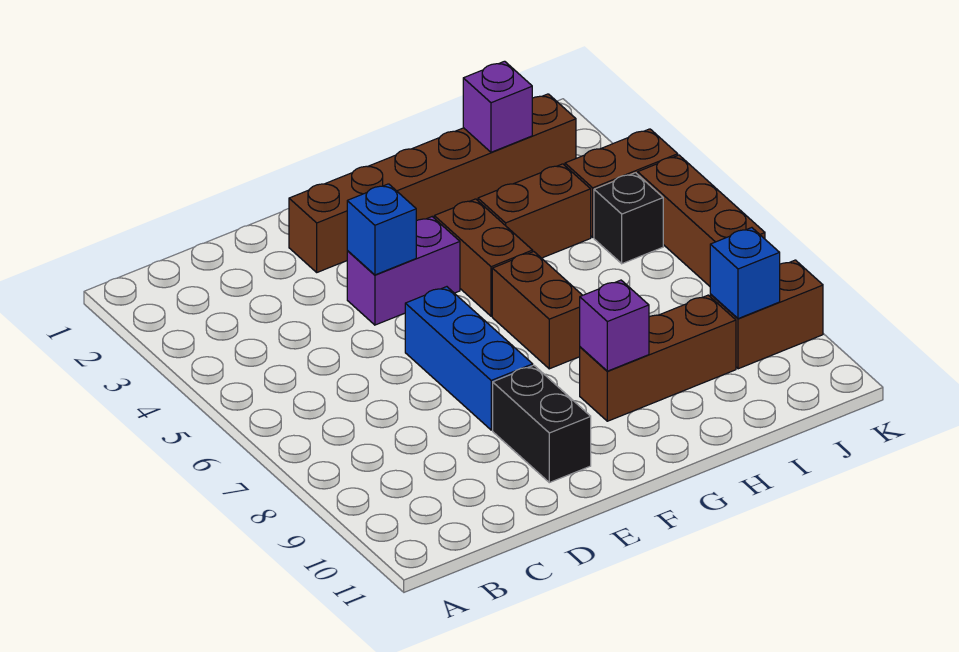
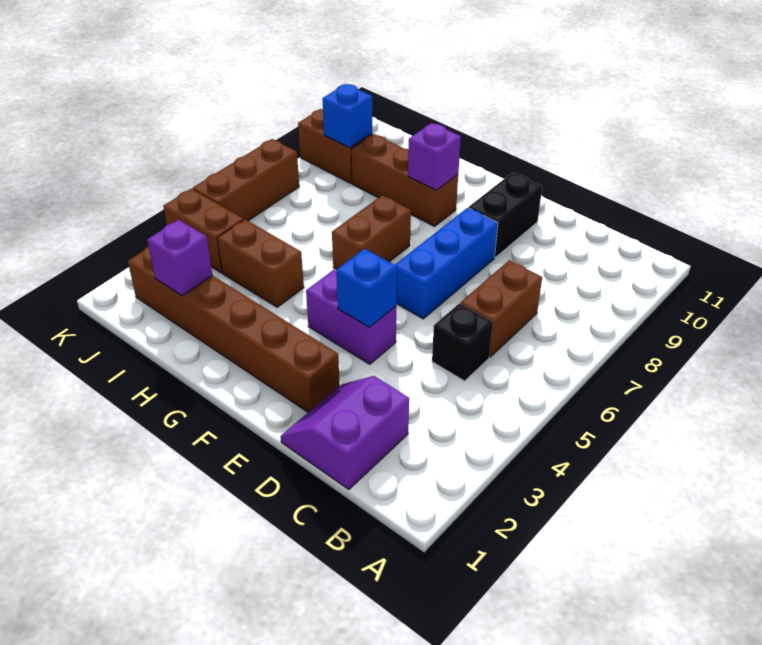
none -> purple 2x2 slope [281,376,409,490]
brown 1x2 brick [434,199,533,316] -> brown 1x2 brick moved to [460,260,542,357]
black 1x1 brick [594,173,663,264] -> black 1x1 brick moved to [432,303,493,381]

